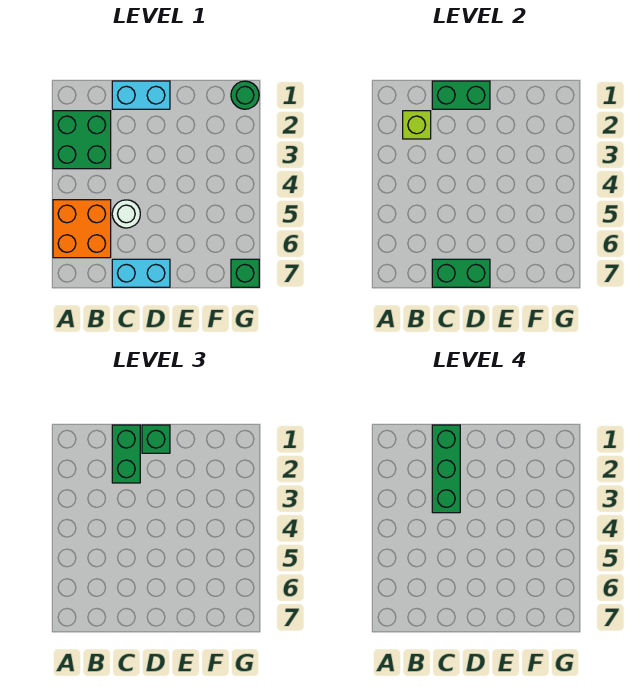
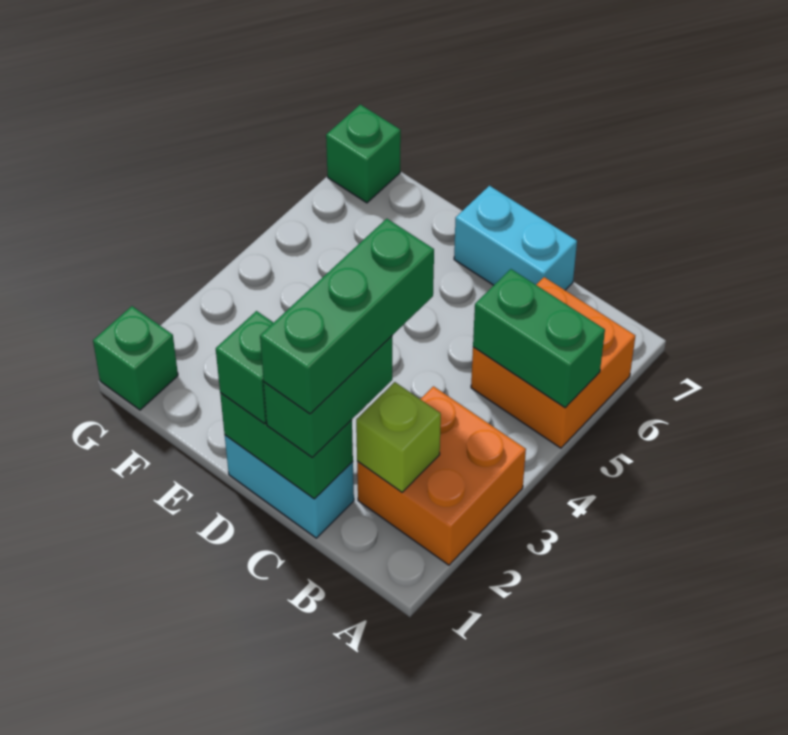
green 2x2 brick [53,111,111,169] -> orange 2x2 brick [357,386,526,565]
white 1x1 round brick [112,200,140,228] -> none
green 1x2 brick [432,259,490,287] -> green 1x2 brick moved to [473,269,605,408]
green 1x1 round brick [231,81,259,109] -> green 1x1 brick [93,306,178,410]

